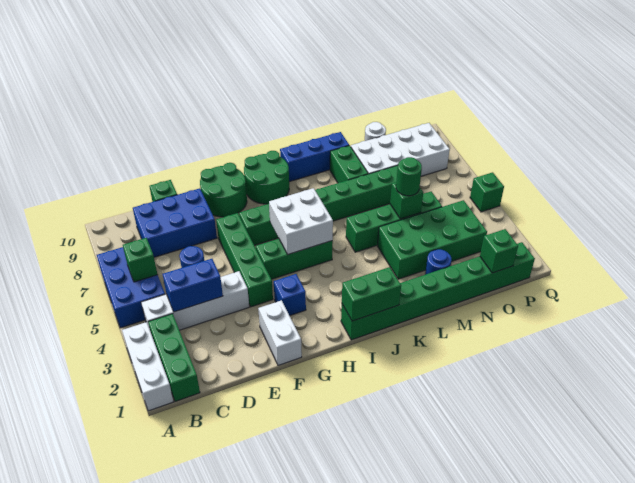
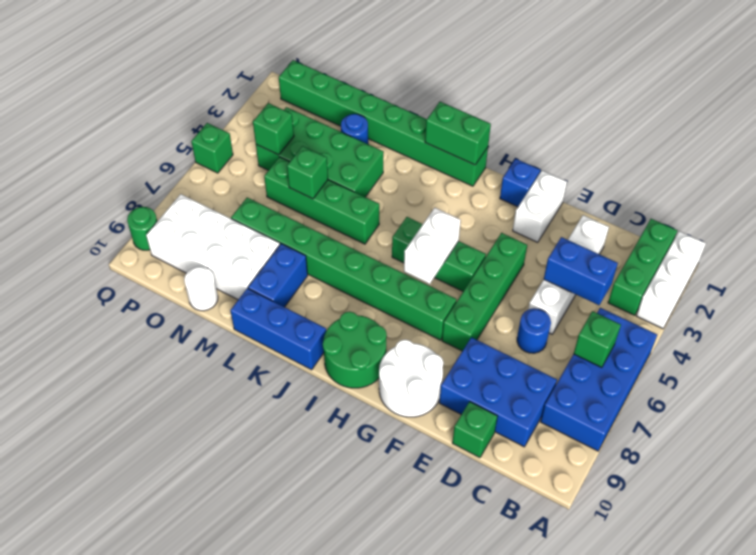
blue 2x3 brick [97,247,165,328] -> blue 2x4 brick [541,308,657,451]
white 1x4 brick [141,271,249,330] -> white 1x4 brick turned to [528,215,609,334]
green 2x2 round brick [200,163,247,217] -> white 2x2 round brick [379,340,443,417]
blue 1x1 brick [273,274,306,316] -> blue 1x1 brick moved to [500,159,540,207]
white 2x2 brick [269,188,333,254] -> white 1x2 brick [404,208,461,284]
green 1x2 brick [330,146,368,183] -> blue 1x2 brick [248,244,308,307]
green 1x1 round brick [396,157,422,196] -> green 1x1 round brick moved to [127,207,157,250]
green 1x1 brick [480,229,518,273] -> green 1x1 brick moved to [253,103,294,155]

